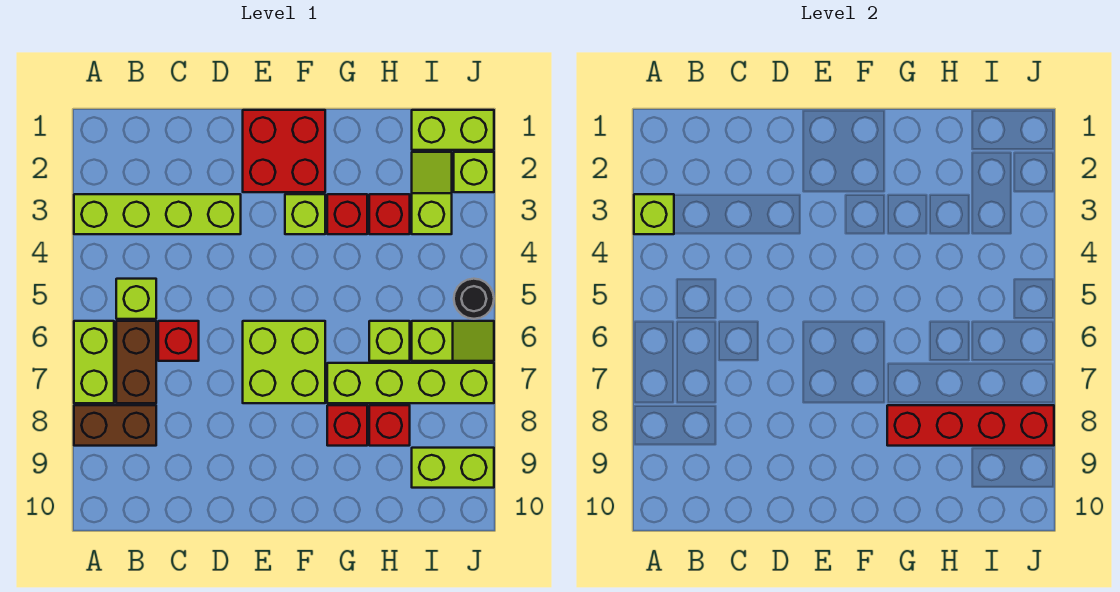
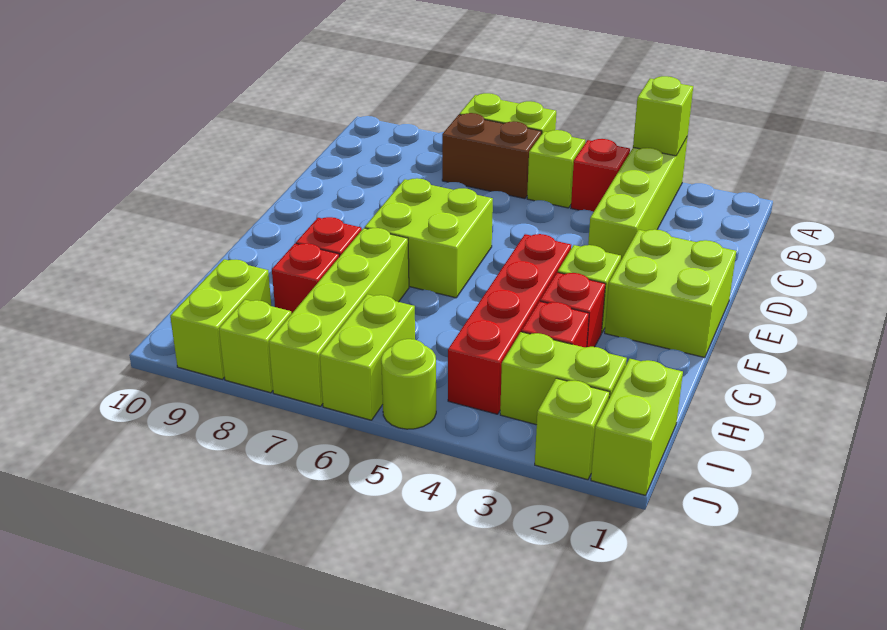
brown 1x2 brick [74,405,156,446] -> none
red 1x1 brick [158,321,199,361] -> red 1x1 brick moved to [571,139,630,212]
red 2x2 brick [243,110,325,192] -> lime 2x2 brick [605,229,736,358]
red 1x4 brick [887,405,1054,446] -> red 1x4 brick moved to [448,234,571,414]
lime 1x1 brick [369,321,410,361] -> lime 1x1 brick moved to [219,300,291,393]
lime 1x2 slope [412,152,452,234] -> lime 1x2 brick [500,332,627,425]
lime 1x2 slope [412,321,494,361] -> lime 1x2 brick [320,294,415,420]
black 1x1 round brick [454,279,494,319] -> lime 1x1 round brick [381,339,436,429]

